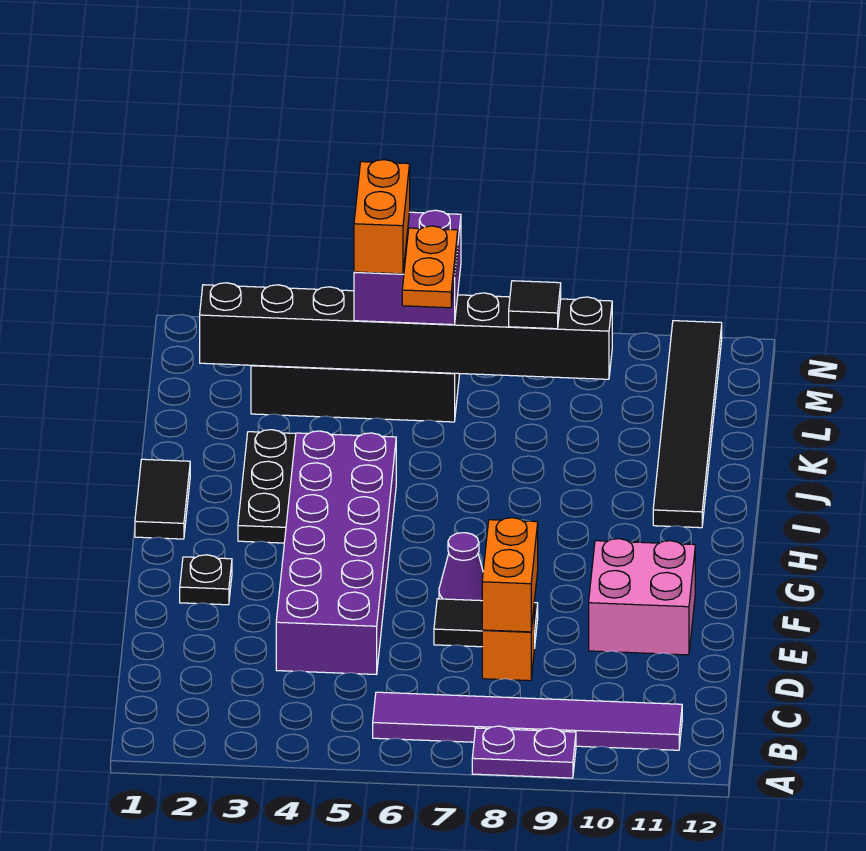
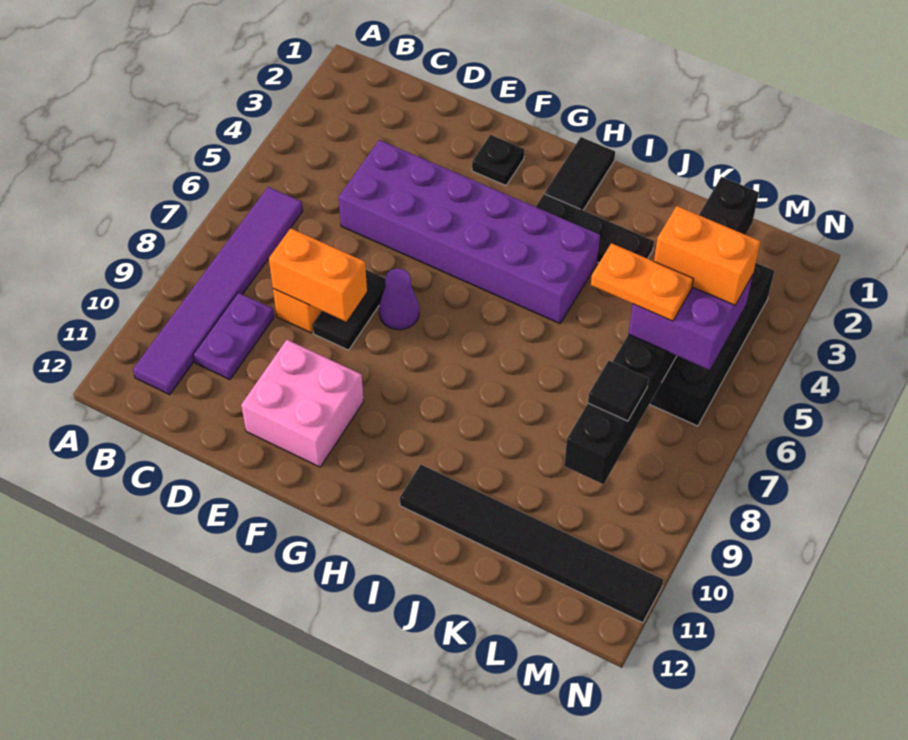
purple 1x2 plate [472,726,576,778] -> purple 1x2 plate moved to [193,293,274,380]
black 1x2 tile [135,459,190,539] -> black 1x2 tile turned to [545,137,615,210]

